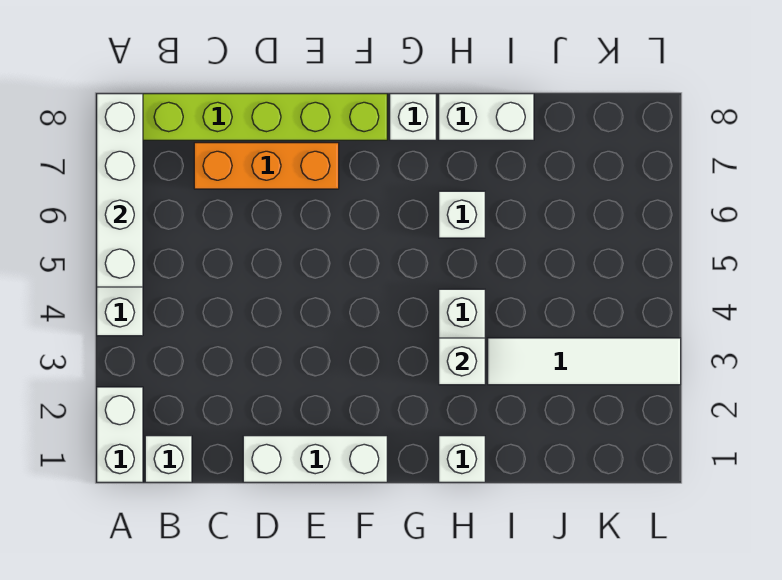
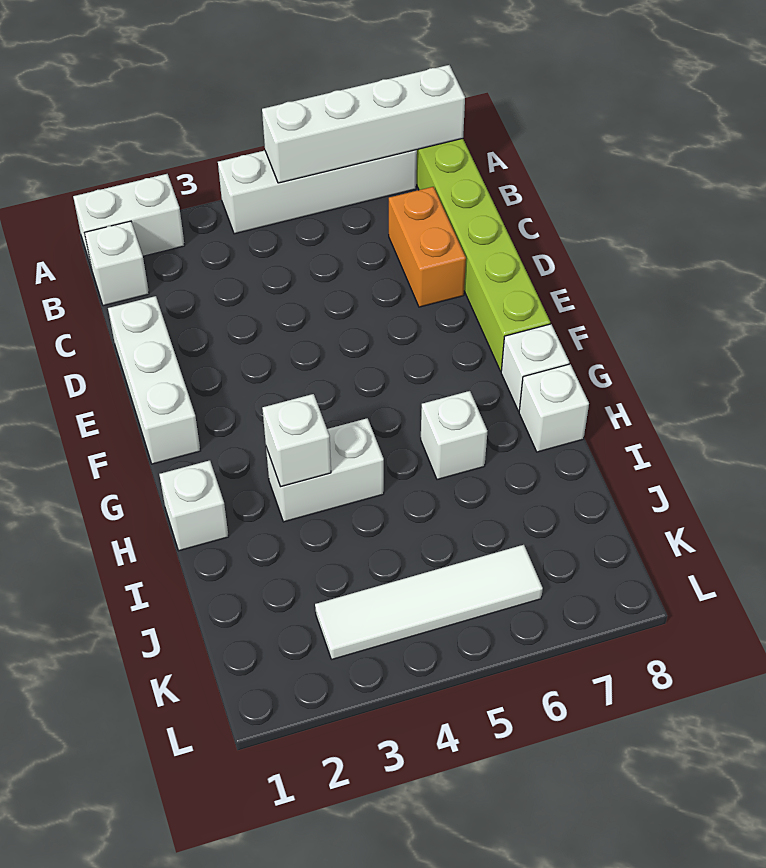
orange 1x3 brick [194,143,339,189] -> orange 1x2 brick [388,187,466,307]
white 1x2 brick [439,94,534,140] -> white 1x1 brick [519,364,589,452]
white 1x4 tile [488,338,681,385] -> white 1x4 tile turned to [315,545,543,659]

